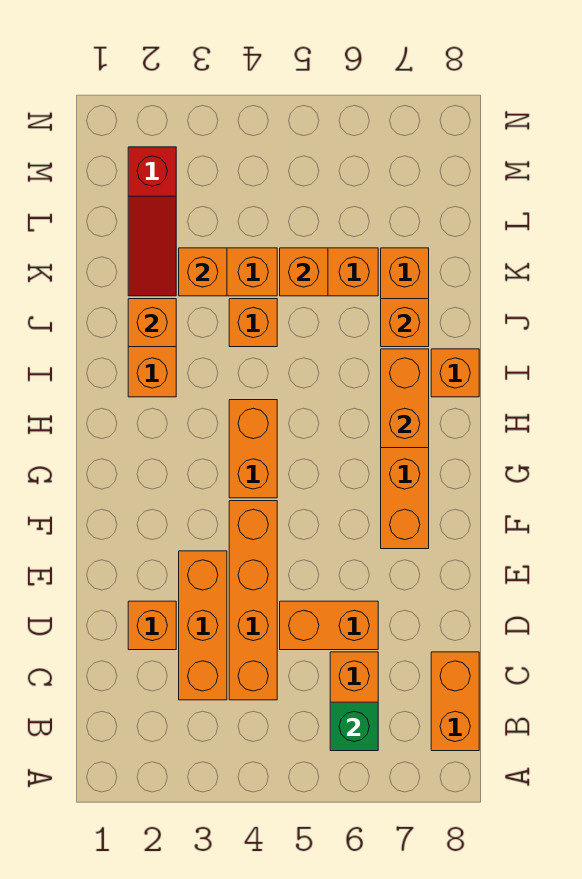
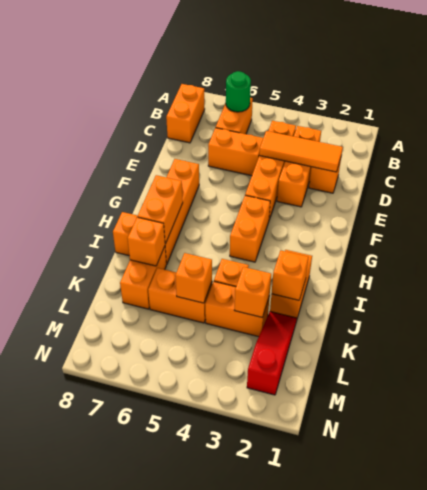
green 1x1 brick [330,702,378,751] -> green 1x1 round brick [226,71,251,112]
none -> orange 1x3 tile [259,131,343,172]

